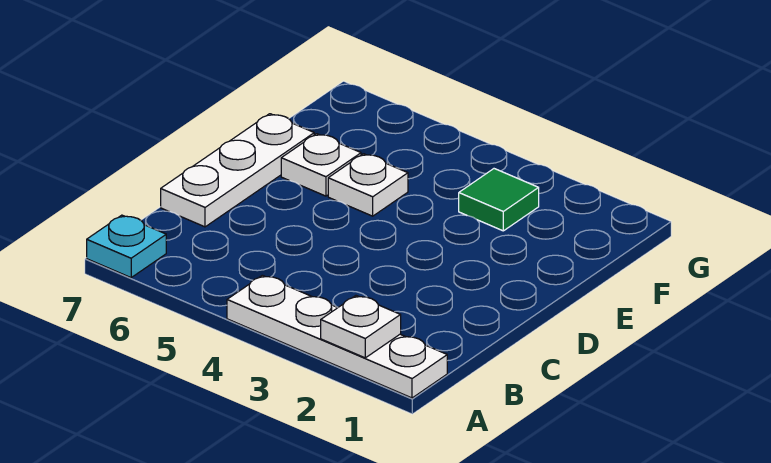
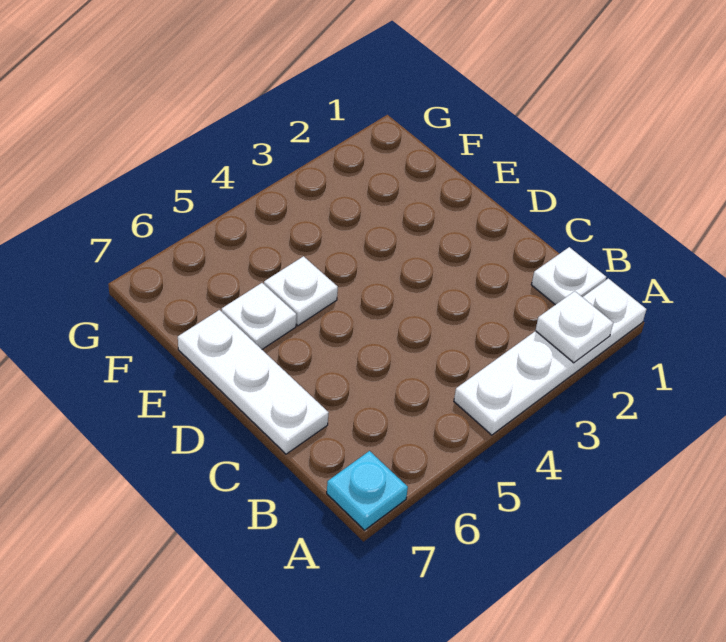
none -> white 1x1 plate [531,247,606,305]
green 1x1 tile [459,169,539,231] -> none

